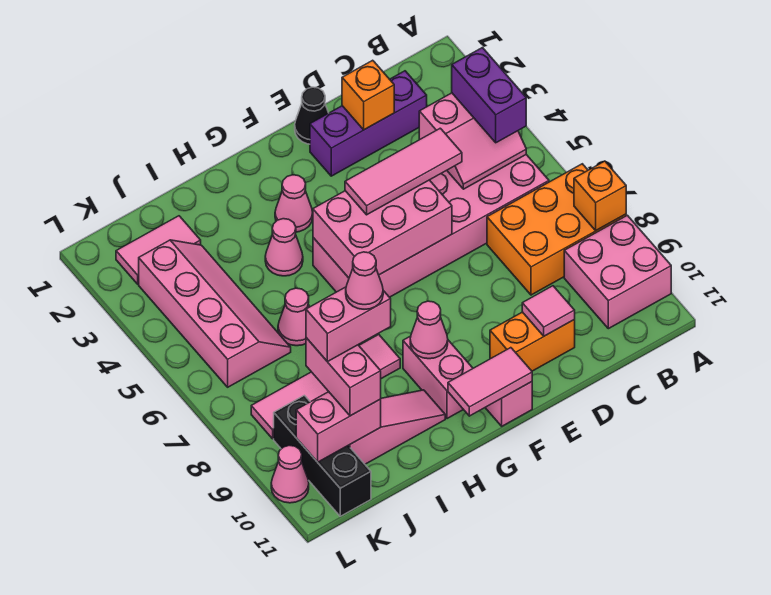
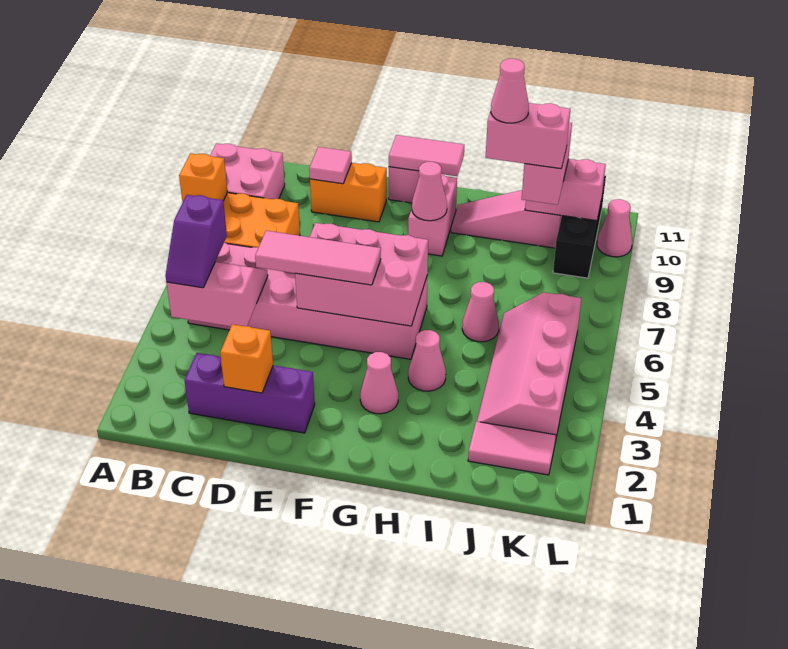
purple 1x2 brick [452,48,526,143] -> purple 1x2 slope [165,195,227,288]
black 1x1 cone [295,87,328,144] -> none
pink 1x4 tile [251,335,400,439] -> none

